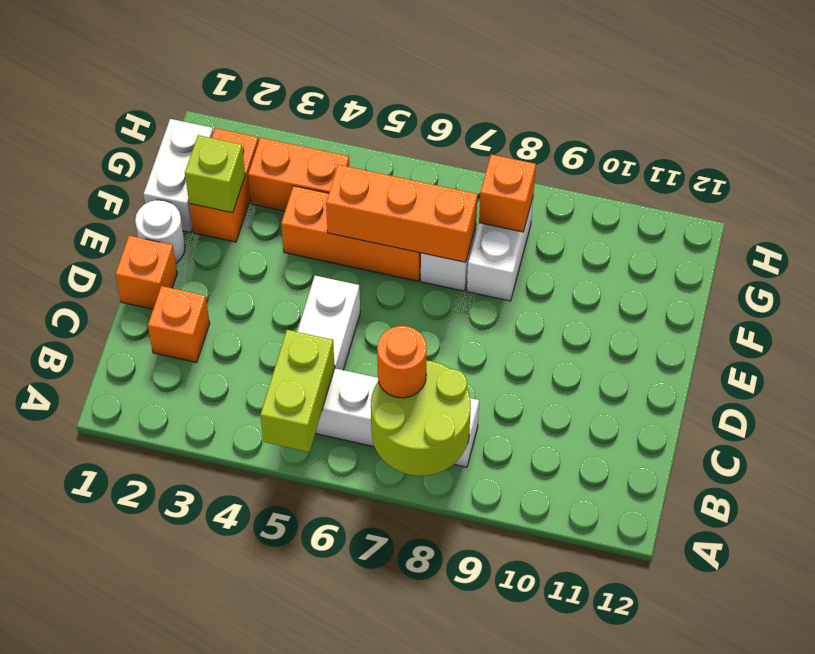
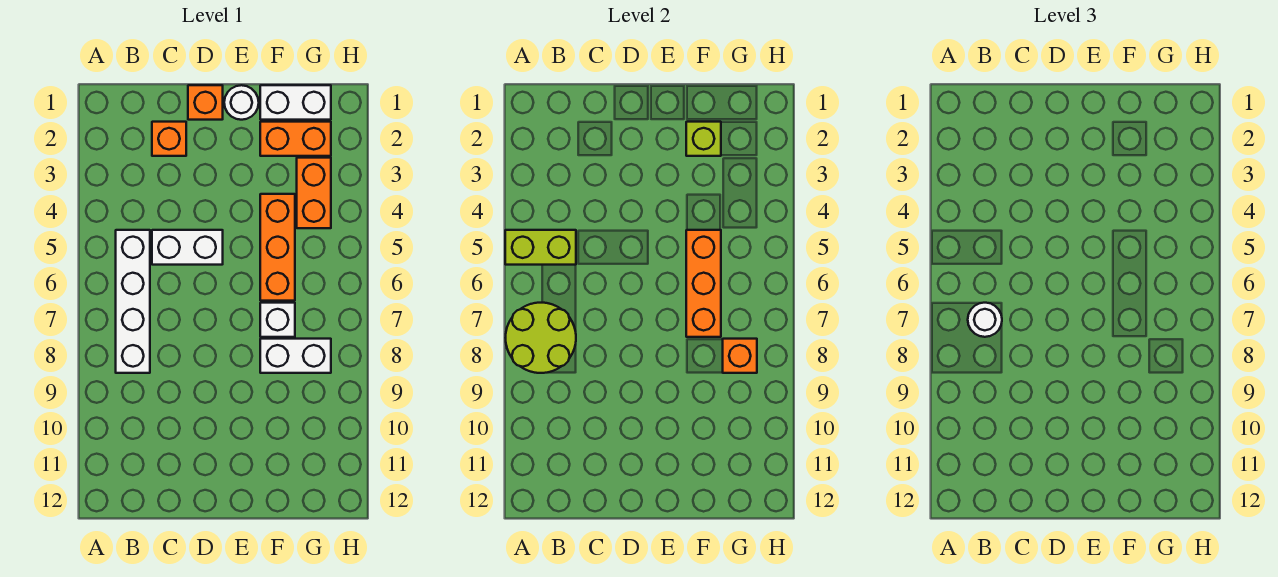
orange 1x1 round brick [377,326,427,398] -> white 1x1 round brick [968,303,1002,337]

